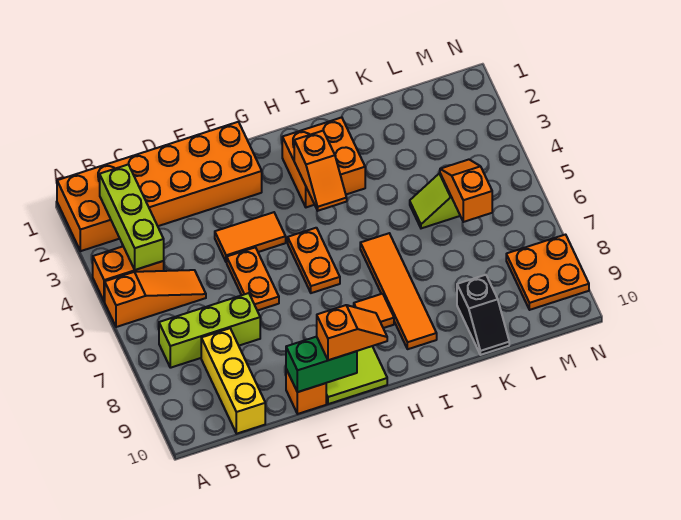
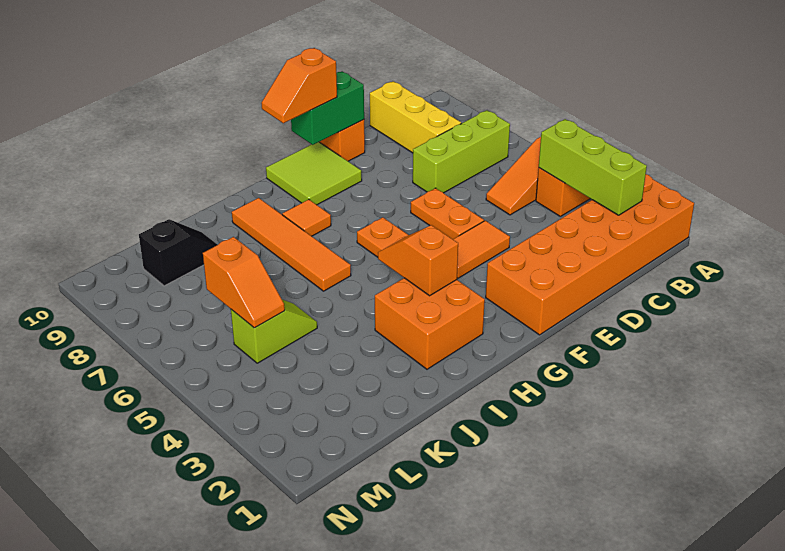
black 1x2 slope [457,275,509,355] -> black 1x2 slope turned to [139,219,217,286]
orange 2x2 plate [506,235,589,310] -> none

